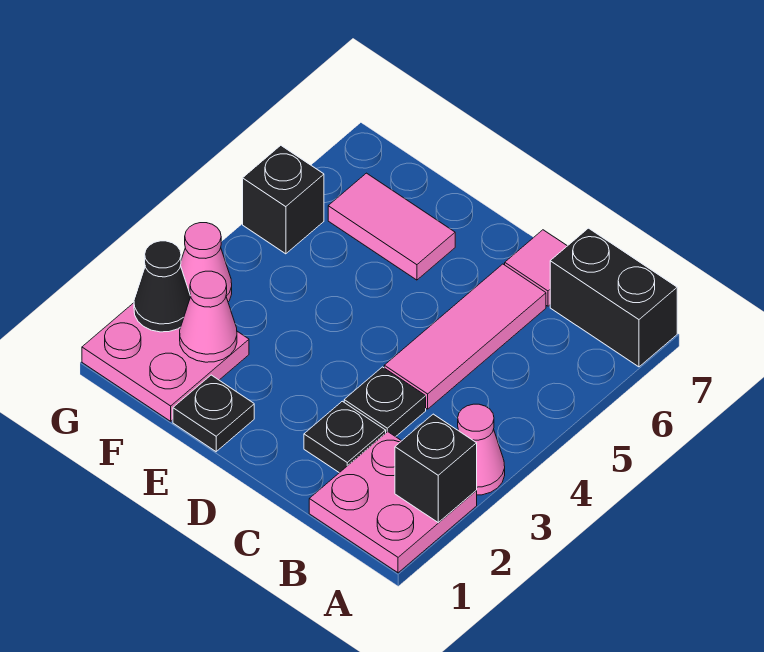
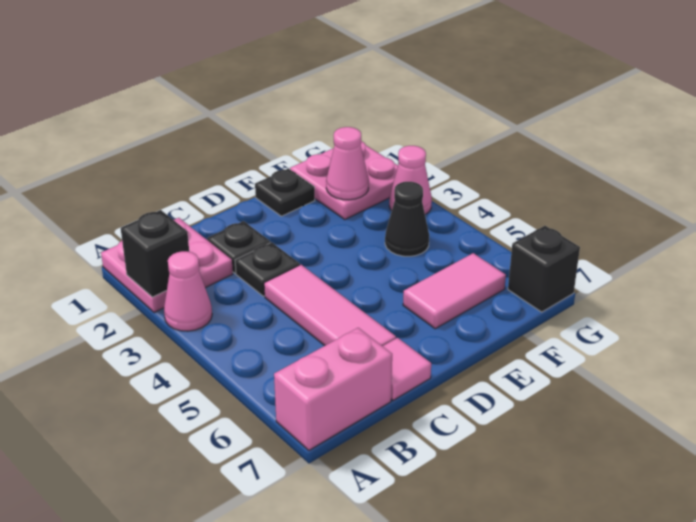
black 1x2 brick [550,228,677,367] -> pink 1x2 brick [274,328,392,450]
black 1x1 cone [134,241,191,332] -> black 1x1 cone moved to [385,182,429,256]
black 1x1 brick [243,145,324,254] -> black 1x1 brick moved to [508,226,580,312]

